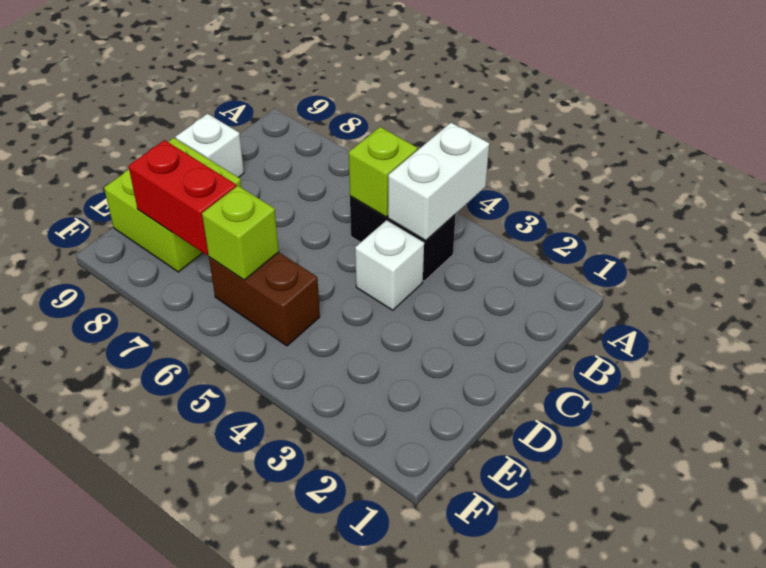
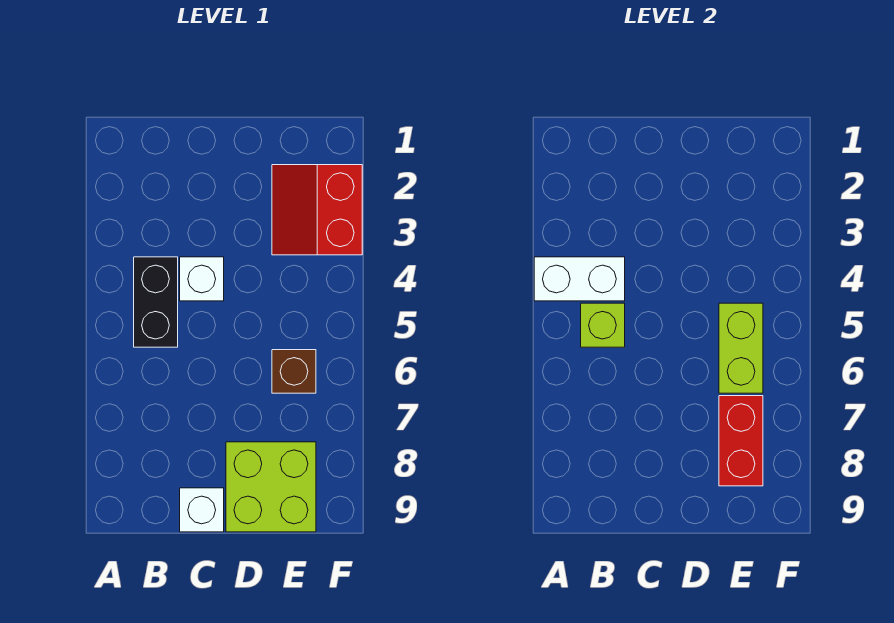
none -> red 2x2 slope [272,165,362,255]
brown 1x2 brick [209,252,320,346] -> brown 1x1 brick [272,350,316,393]
lime 1x1 brick [202,186,279,280] -> lime 1x2 brick [719,303,763,393]

